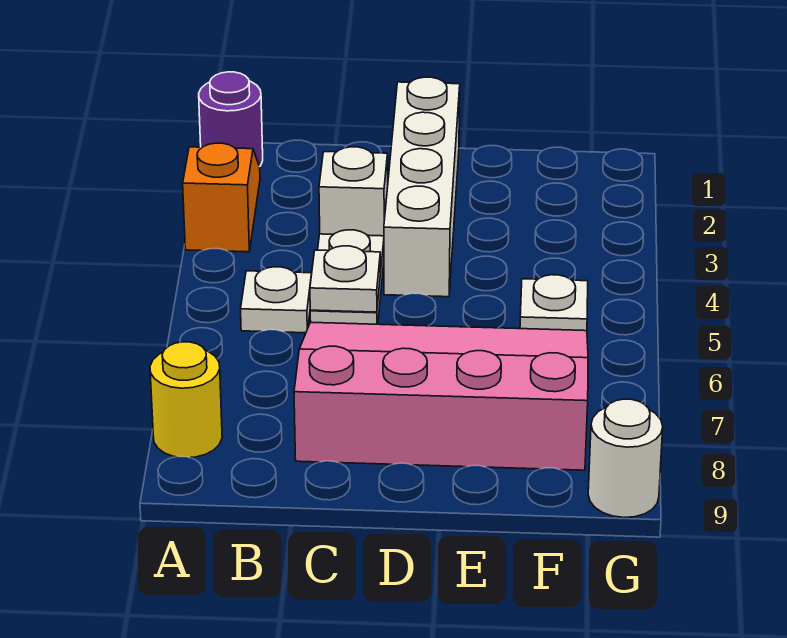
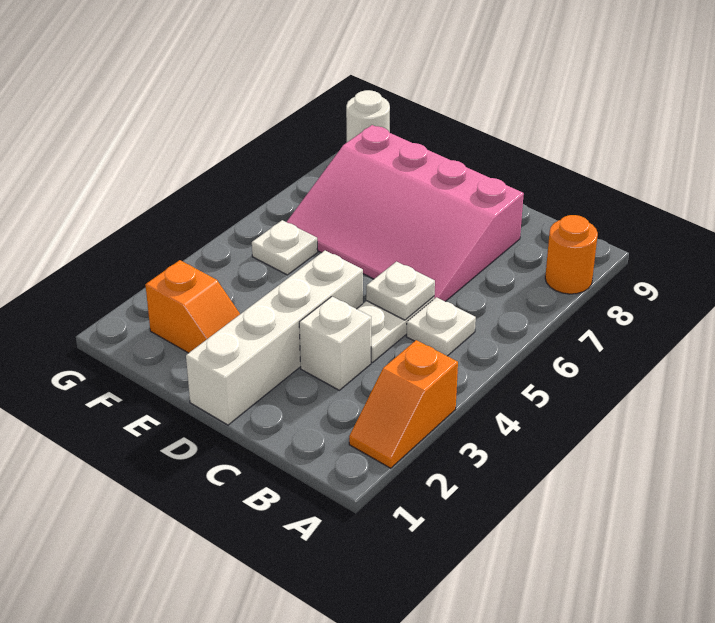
purple 1x1 round brick [199,72,263,166] -> none
yellow 1x1 round brick [150,342,222,458] -> orange 1x1 round brick [545,215,598,294]
none -> orange 1x2 slope [145,260,240,353]

